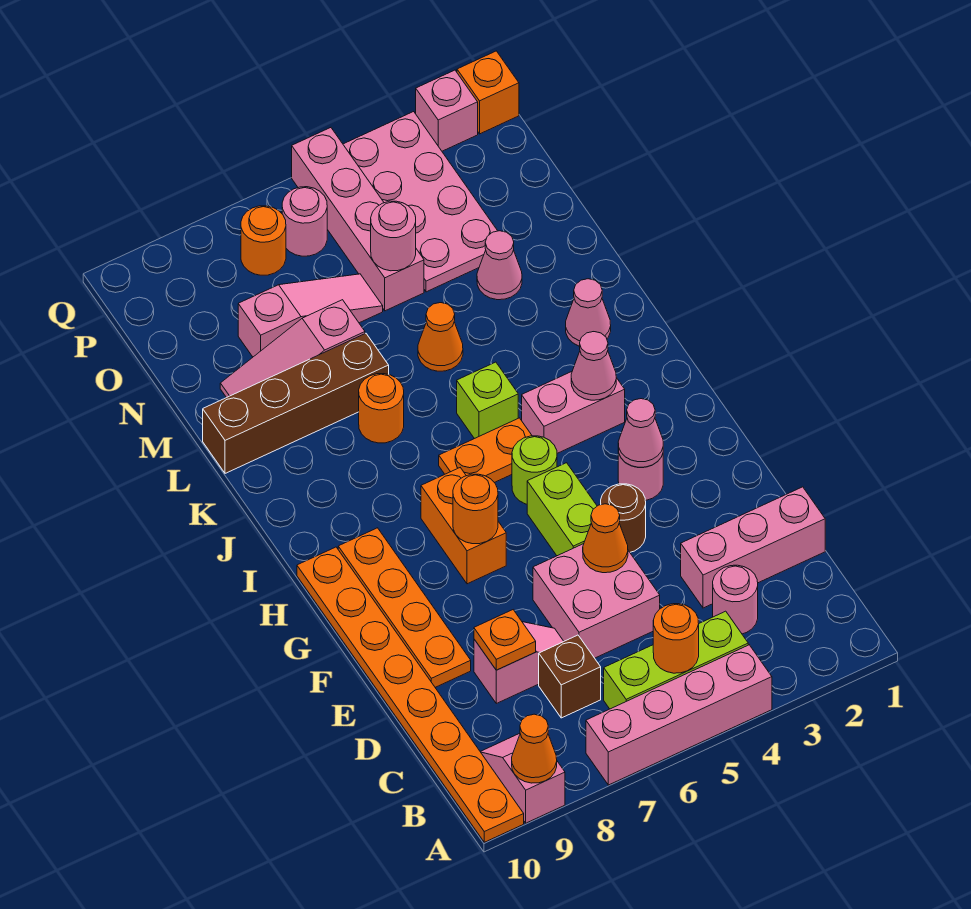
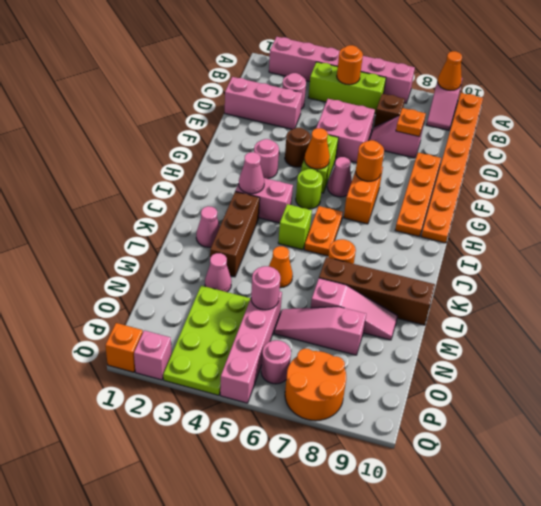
pink 1x4 brick [586,645,772,785] -> pink 1x6 brick [269,37,415,103]
orange 1x1 cone [583,504,628,573] -> orange 1x1 cone moved to [305,128,330,169]
pink 1x1 cone [618,399,663,467] -> pink 1x1 cone moved to [327,157,352,197]
orange 1x2 plate [439,418,532,483] -> orange 1x2 plate turned to [304,206,343,256]
none -> brown 1x3 brick [210,191,260,277]
pink 2x4 plate [343,112,497,292] -> lime 2x4 plate [163,286,251,395]
orange 1x1 round brick [241,206,286,275] -> orange 2x2 round brick [285,349,346,421]

